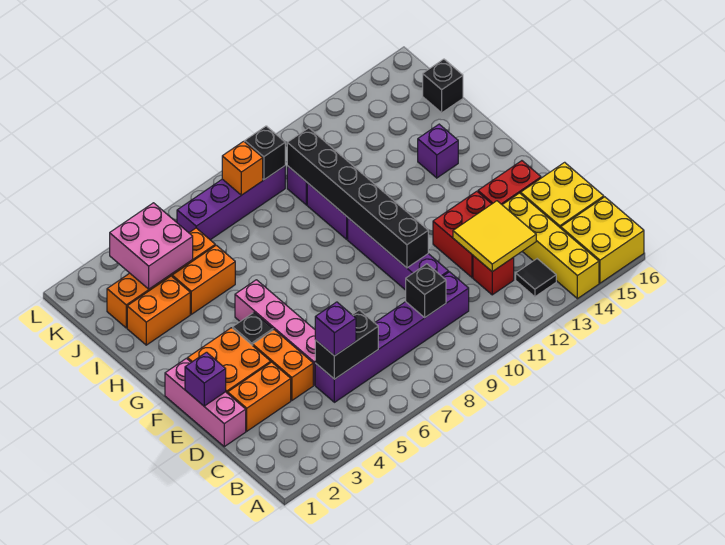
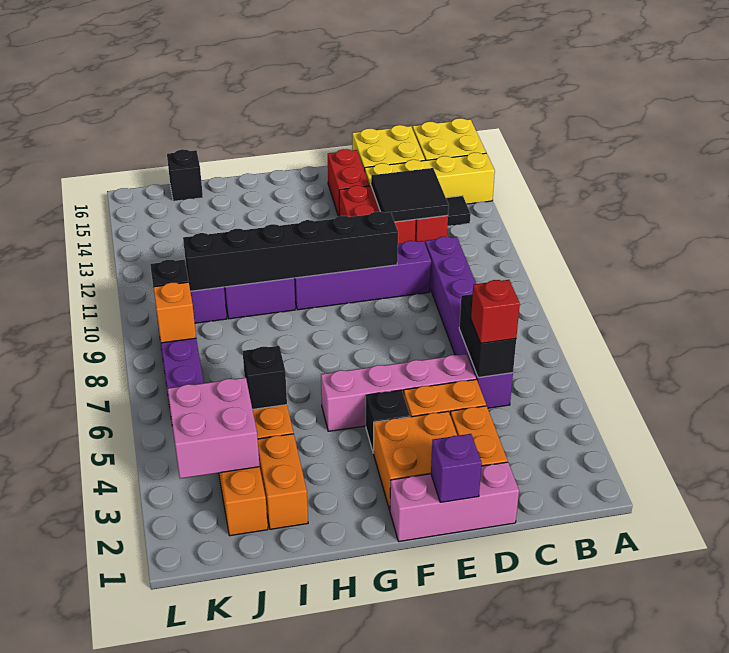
purple 1x1 brick [315,302,356,356] -> red 1x1 brick [471,280,520,343]
black 1x1 brick [406,264,446,317] -> black 1x1 brick moved to [243,346,287,409]
yellow 2x2 tile [453,201,536,272] -> black 2x2 tile [371,168,449,222]
purple 1x1 brick [418,124,458,178] -> none

